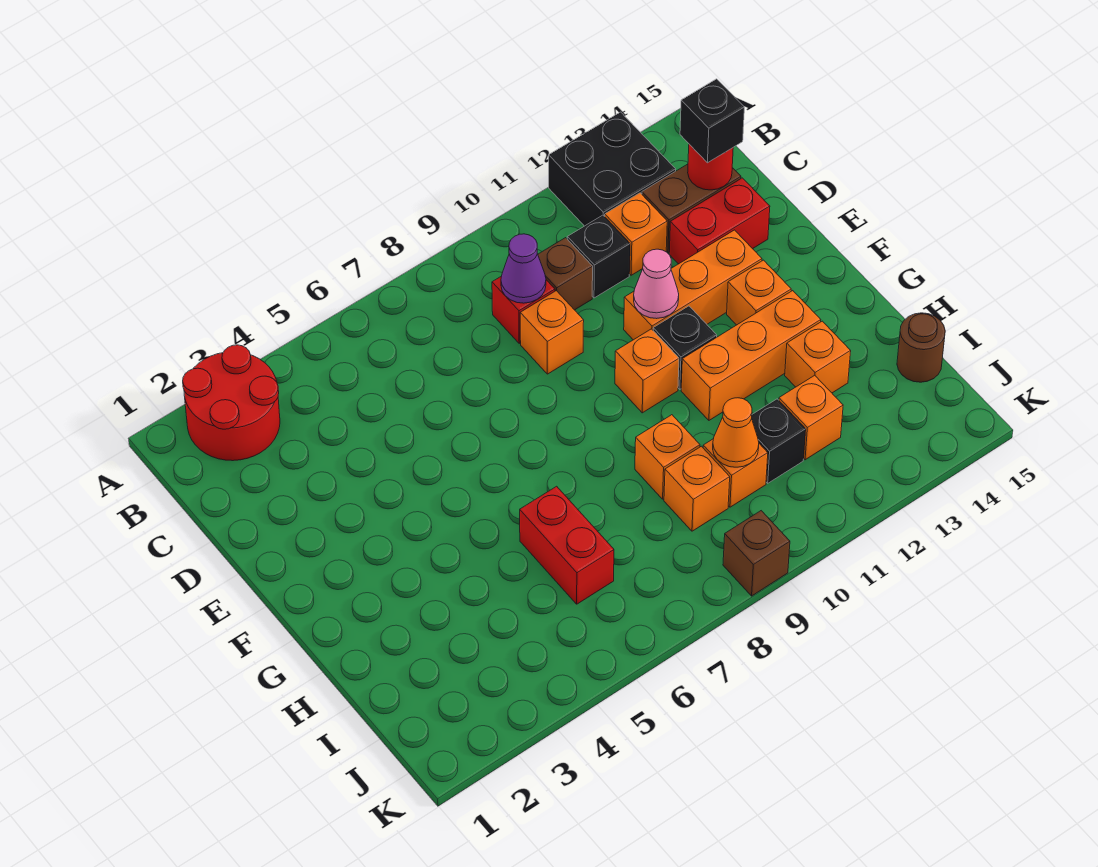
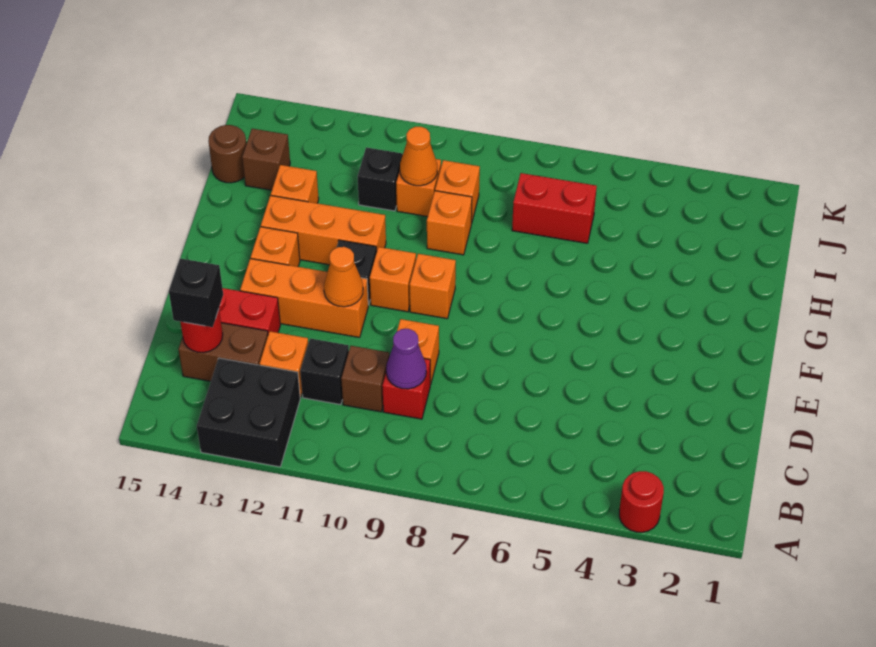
red 2x2 round brick [183,345,280,461] -> red 1x1 round brick [619,471,664,532]
pink 1x1 cone [634,249,679,319] -> orange 1x1 cone [324,247,363,307]
red 1x2 brick [520,486,614,604] -> red 1x2 brick turned to [512,173,597,243]
orange 1x1 brick [779,375,843,460] -> orange 1x1 brick moved to [410,254,456,319]
brown 1x1 brick [723,511,790,596] -> brown 1x1 brick moved to [242,129,290,190]

